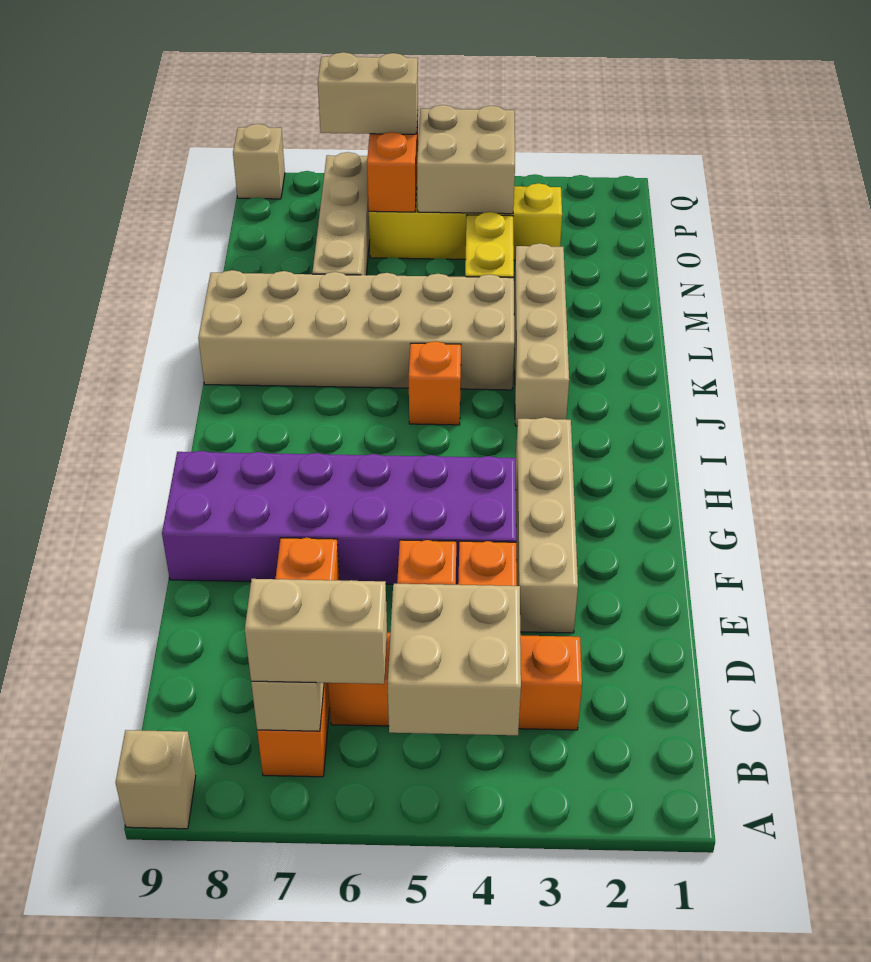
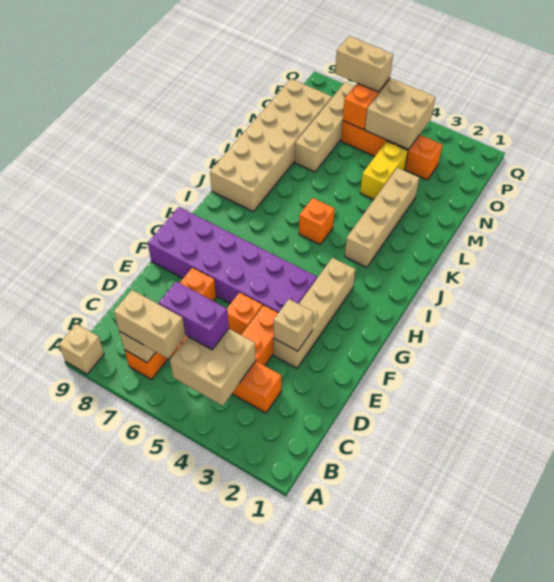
none -> purple 1x2 brick [159,281,229,350]
tan 2x6 brick [198,270,514,390] -> tan 2x6 brick turned to [210,79,332,212]
yellow 1x4 brick [369,183,562,260] -> orange 1x4 brick [341,121,443,180]
tan 1x1 brick [233,124,285,199] -> tan 1x1 brick moved to [274,299,314,351]

